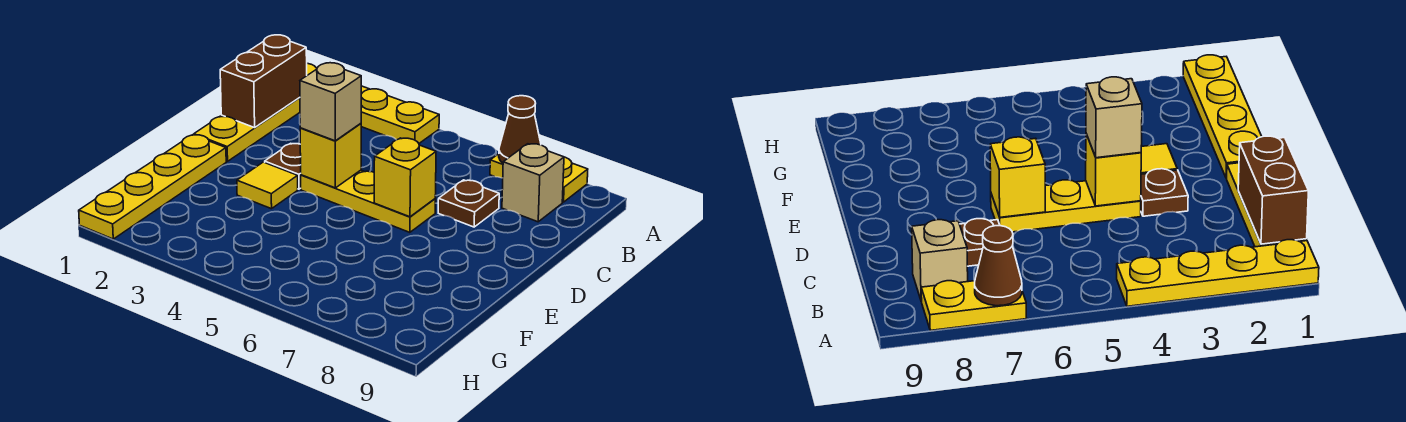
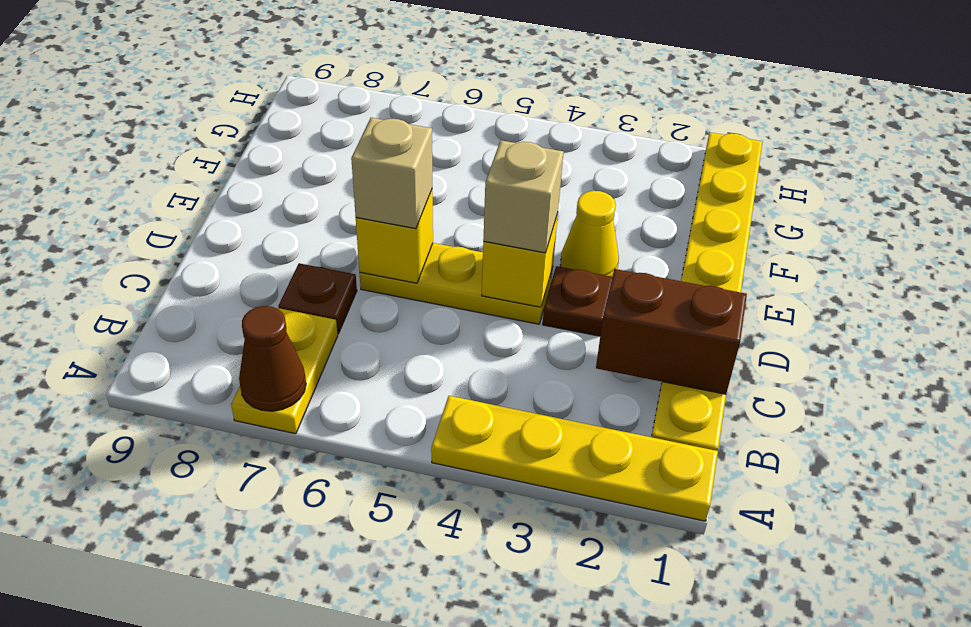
yellow 1x2 plate [490,154,588,202] -> yellow 1x2 plate turned to [231,308,338,434]
brown 1x2 brick [220,35,307,128] -> brown 1x2 brick turned to [596,269,747,394]
tan 1x1 brick [502,144,564,222] -> tan 1x1 brick moved to [351,118,432,229]
yellow 1x1 tile [237,162,298,209] -> yellow 1x1 cone [560,191,619,277]

